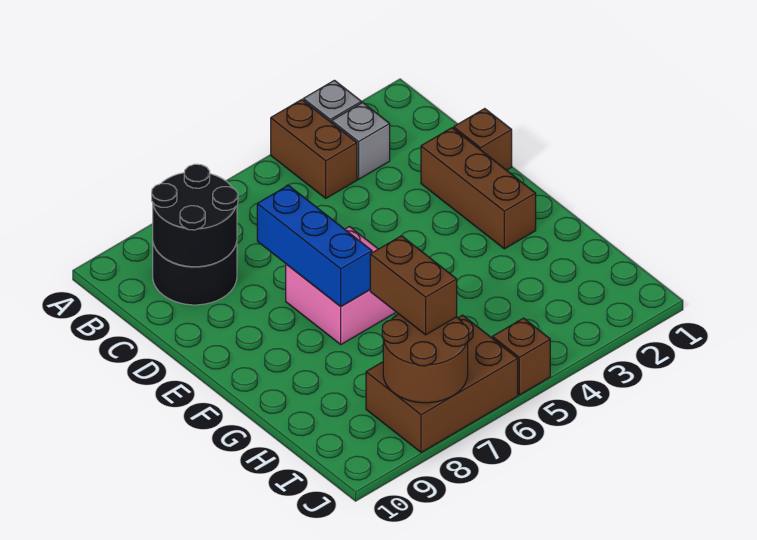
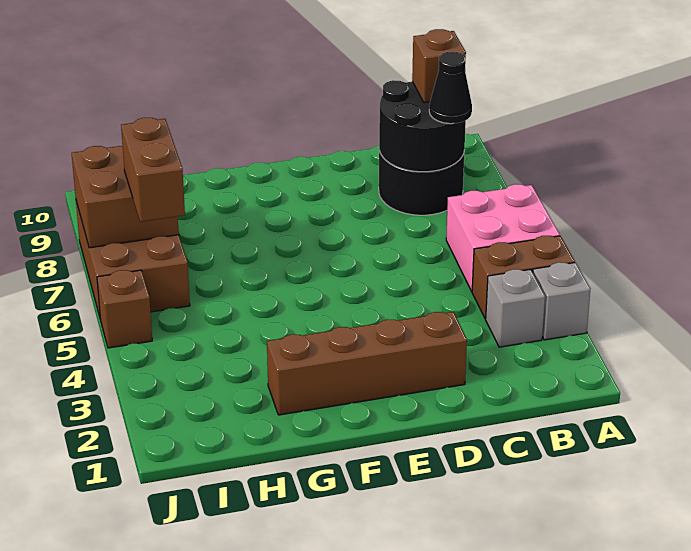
none -> black 1x1 cone [429,52,472,124]
brown 1x1 brick [454,109,512,170] -> brown 1x1 brick moved to [412,29,466,103]
brown 1x3 brick [421,128,536,249] -> brown 1x4 brick [267,312,467,415]
blue 1x3 brick [257,185,372,306] -> none
pink 2x2 brick [286,227,396,344] -> pink 2x2 brick moved to [446,184,560,291]
brown 1x2 brick [370,236,457,335] -> brown 1x2 brick turned to [121,118,185,222]
brown 2x2 round brick [382,314,469,403] -> brown 2x2 brick [72,146,179,248]

